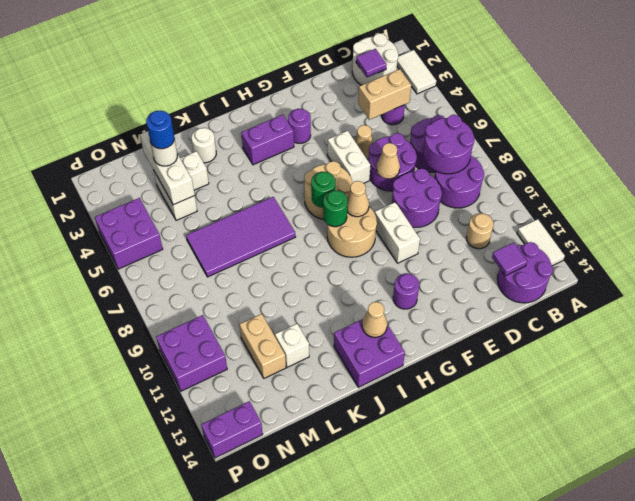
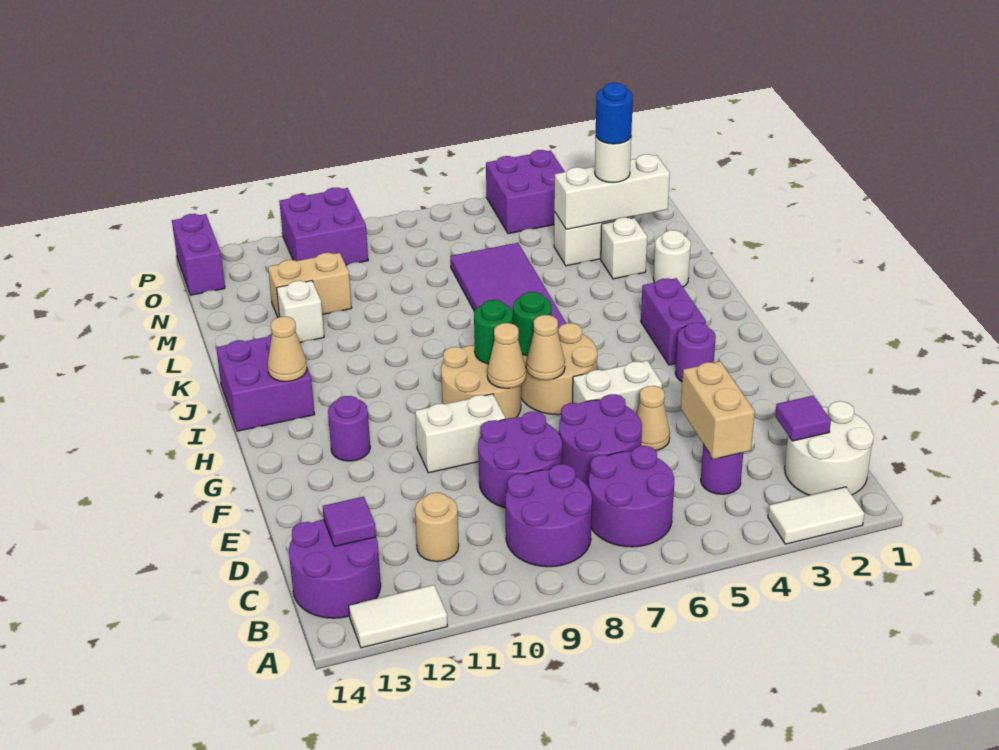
purple 2x2 round brick [423,115,475,174] -> none
tan 1x1 cone [377,143,400,179] -> tan 1x1 cone moved to [526,315,565,380]

